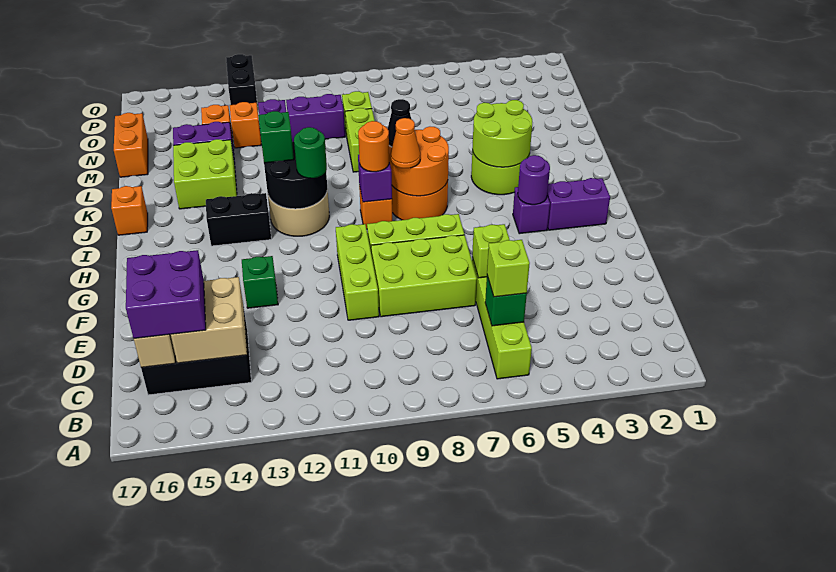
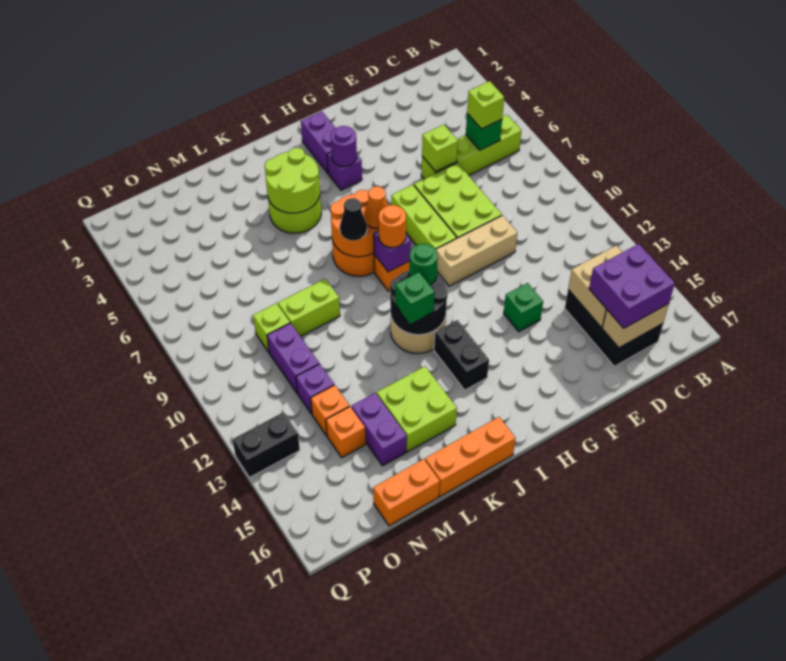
lime 1x3 brick [336,224,379,320] -> tan 1x3 brick [436,215,517,286]
orange 1x1 brick [111,186,148,235] -> orange 1x3 brick [425,417,515,497]

